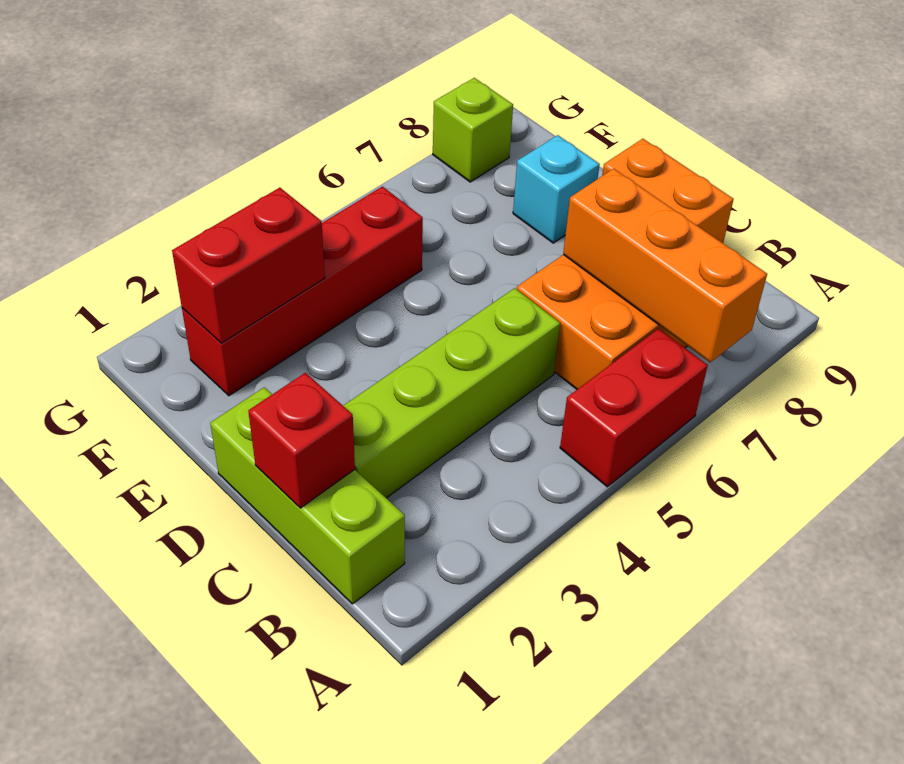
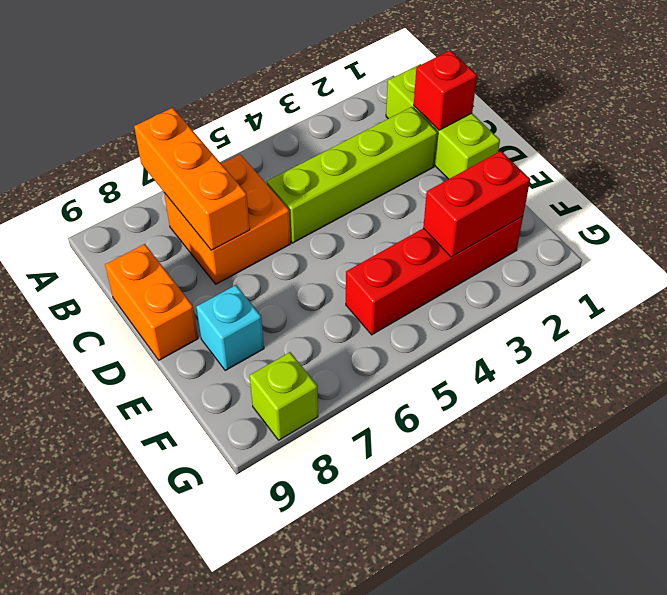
red 1x2 brick [560,329,708,487] -> none

